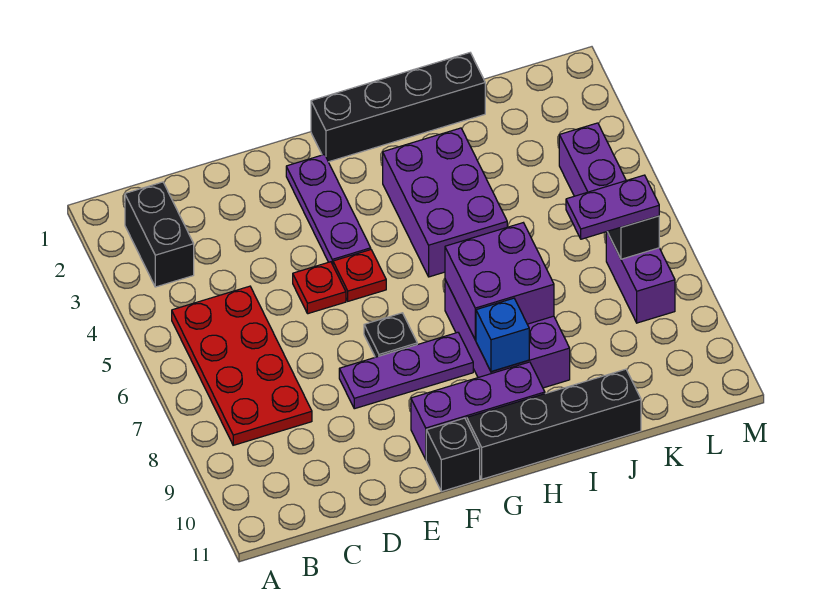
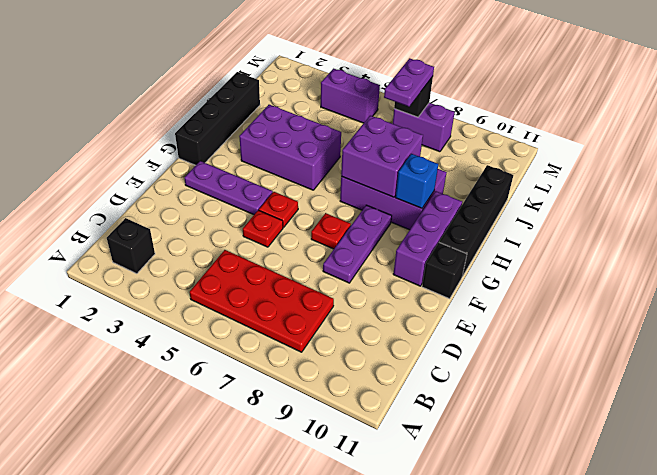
black 1x2 brick [125,182,194,287] -> black 1x1 brick [107,218,155,274]
black 1x1 plate [364,313,417,357] -> red 1x1 plate [311,213,351,249]

